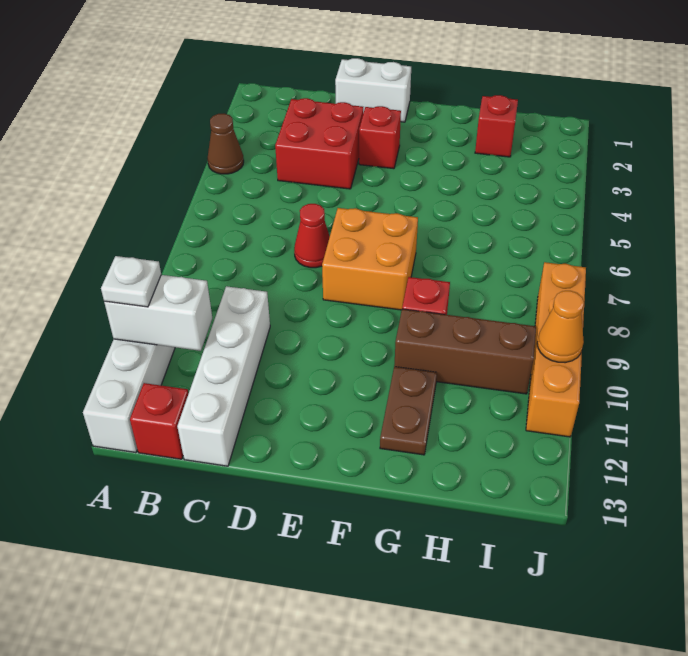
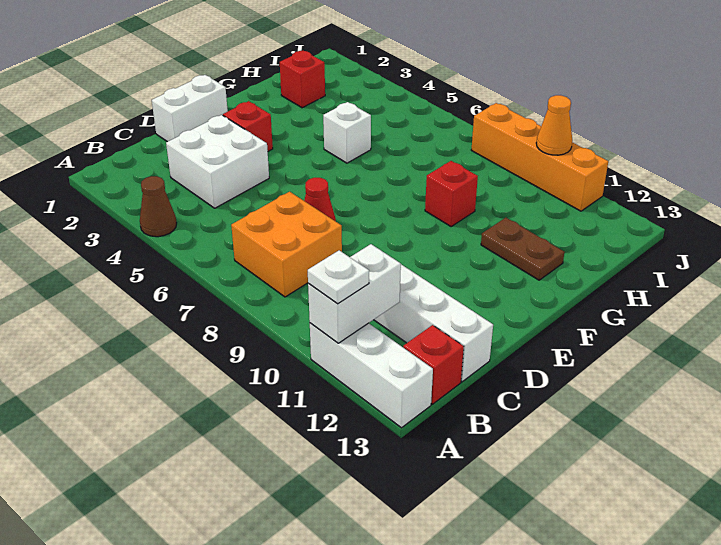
red 2x2 brick [275,98,363,189] -> white 2x2 brick [166,115,269,208]
orange 2x2 brick [322,208,418,310] -> orange 2x2 brick moved to [231,192,342,297]
none -> white 1x1 brick [323,102,371,163]
brown 1x3 brick [394,309,536,394] -> none

